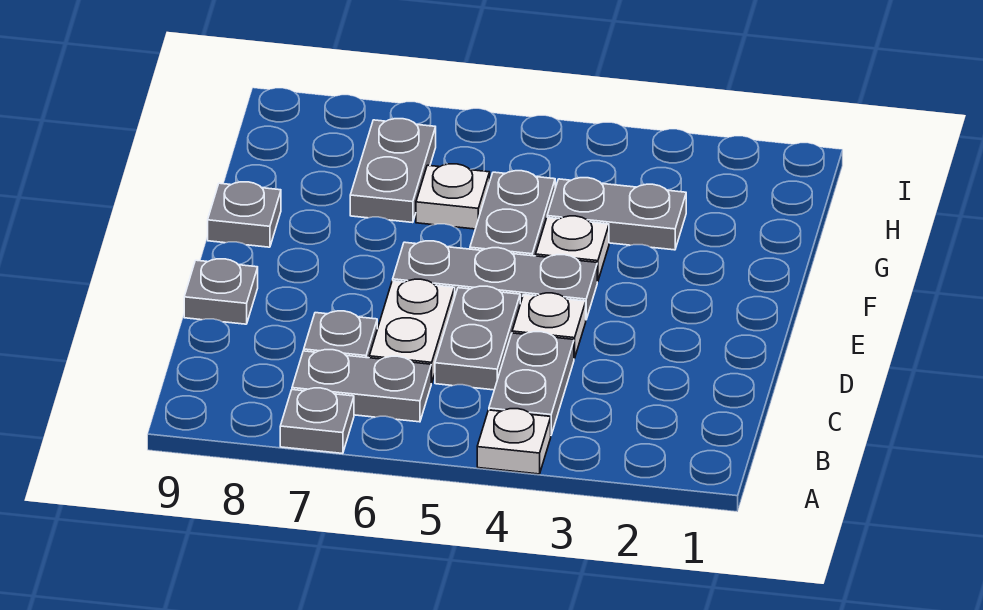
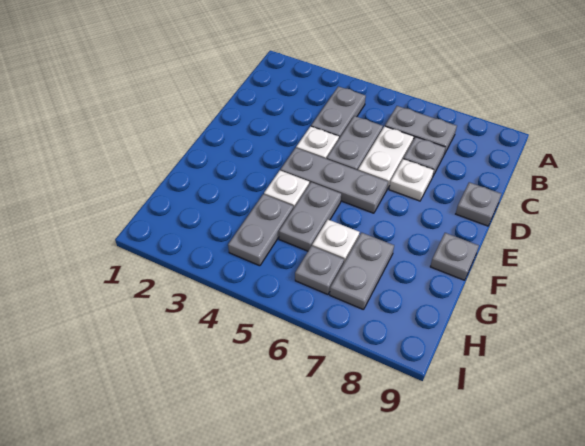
white 1x1 plate [477,409,551,474] -> white 1x1 plate moved to [389,159,434,201]
grey 1x1 plate [280,388,354,454] -> grey 1x1 plate moved to [295,246,344,294]
grey 1x2 plate [547,178,686,250] -> grey 1x2 plate turned to [228,194,293,266]

